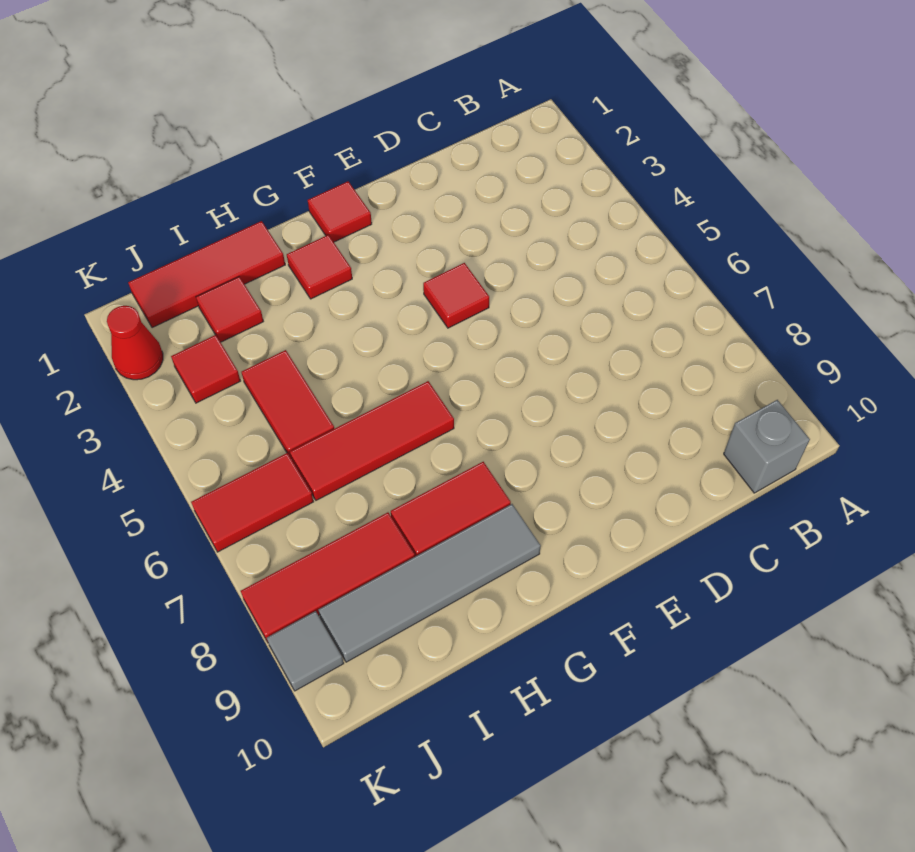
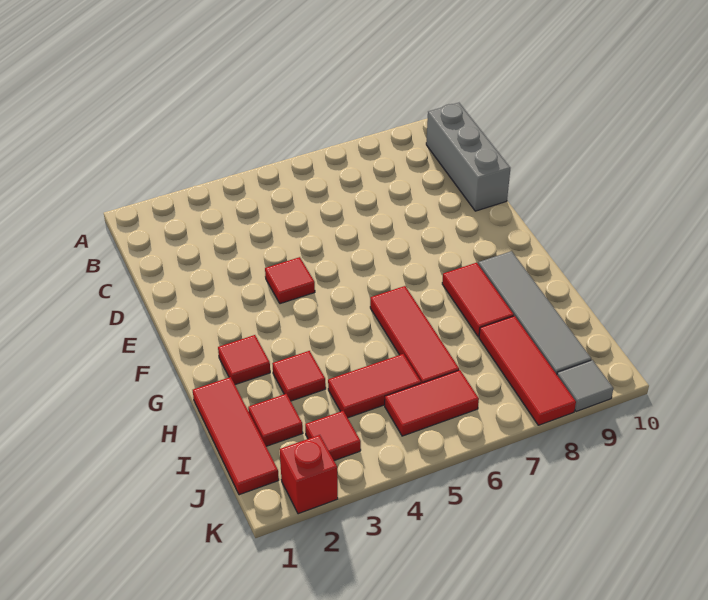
grey 1x1 brick [724,400,810,493] -> grey 1x3 brick [426,103,510,211]
red 1x1 tile [308,182,372,242] -> red 1x1 tile moved to [272,351,326,401]
red 1x2 tile [191,453,313,552] -> red 1x2 tile turned to [385,370,479,436]
red 1x1 cone [107,306,163,380] -> red 1x1 brick [280,435,338,514]

